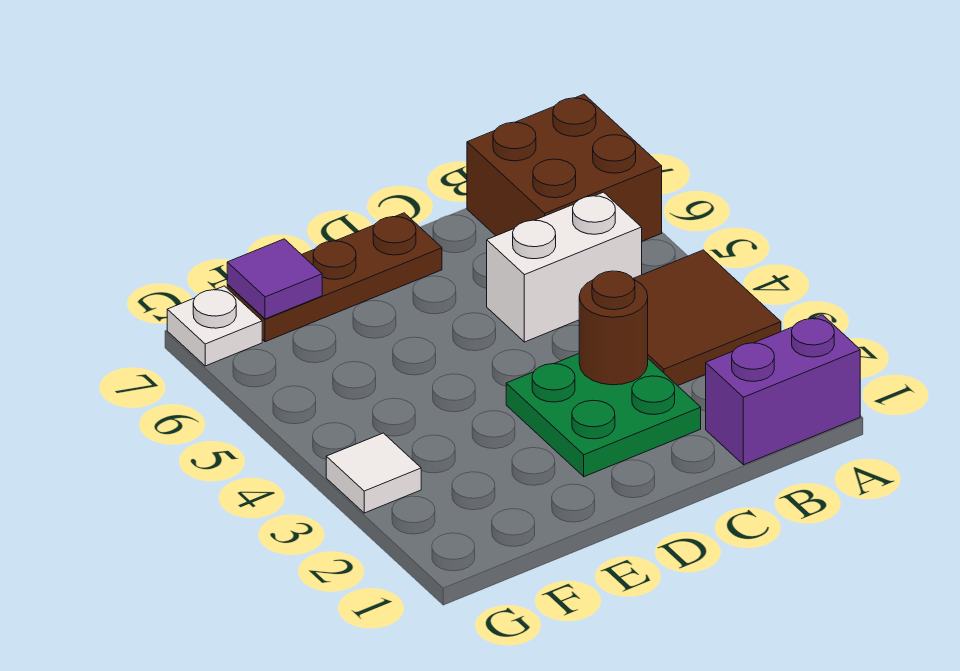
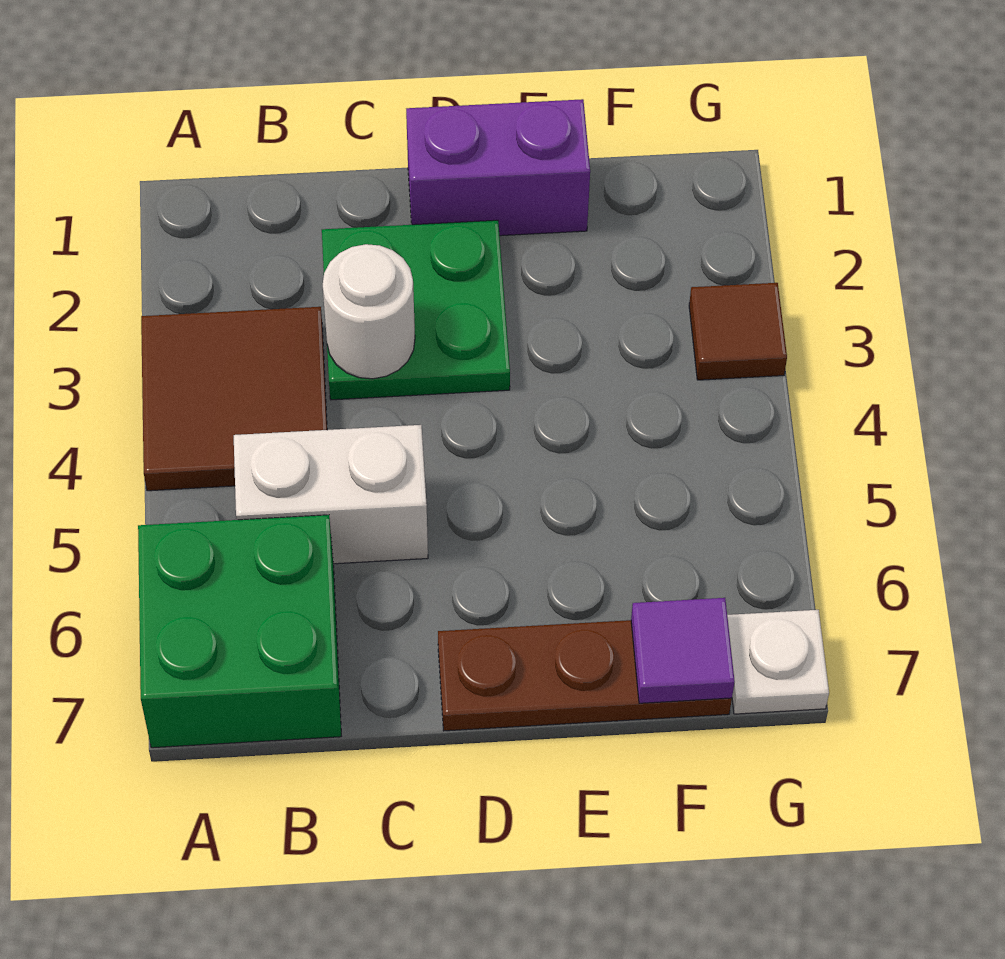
purple 1x2 brick [706,315,860,465] -> purple 1x2 brick moved to [406,99,590,236]
brown 2x2 brick [467,94,662,241] -> green 2x2 brick [138,515,341,748]
brown 1x1 round brick [579,271,648,385] -> white 1x1 round brick [323,244,415,379]
white 1x1 tile [326,433,421,513] -> brown 1x1 tile [689,283,787,380]

